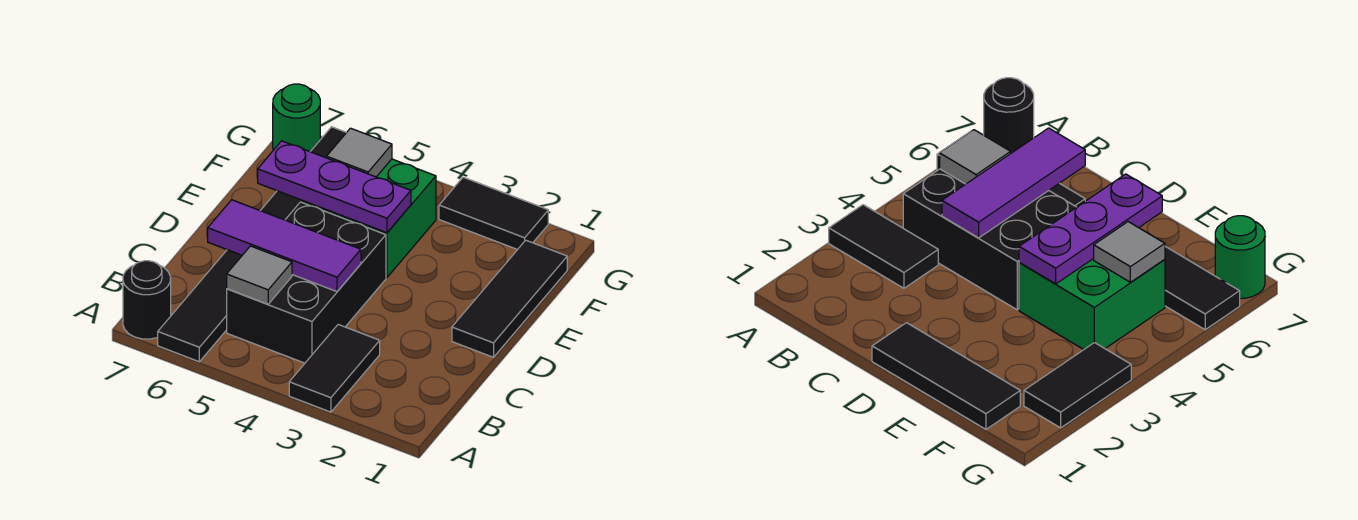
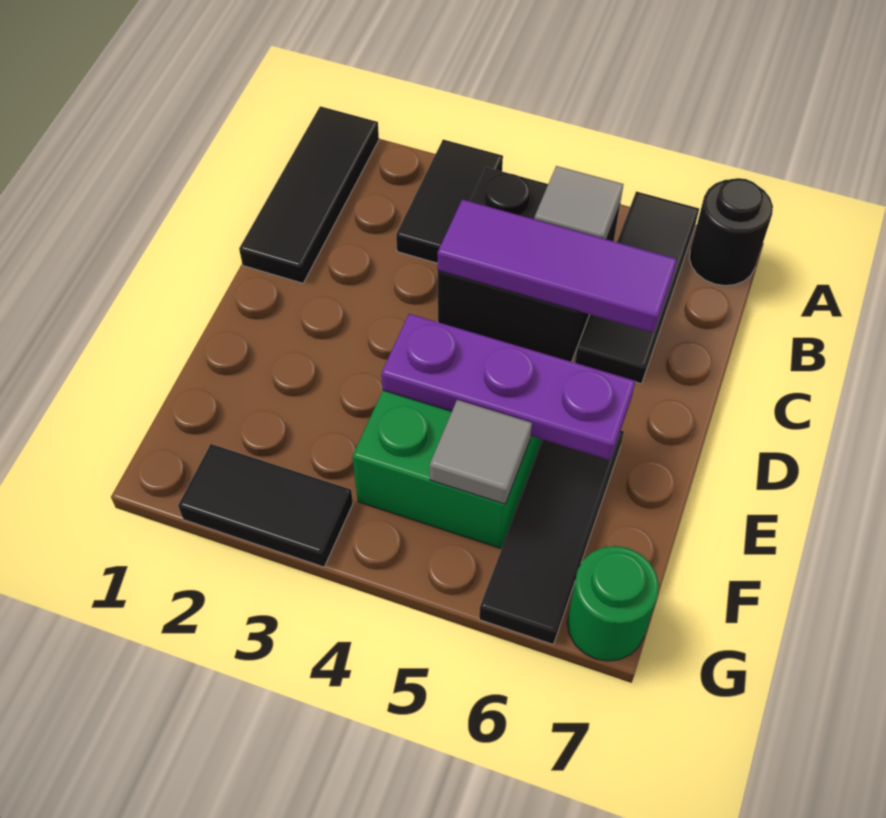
black 2x3 brick [227,202,386,363] -> black 2x2 brick [438,167,620,362]
black 1x3 tile [452,240,567,357] -> black 1x3 tile moved to [239,106,379,283]

